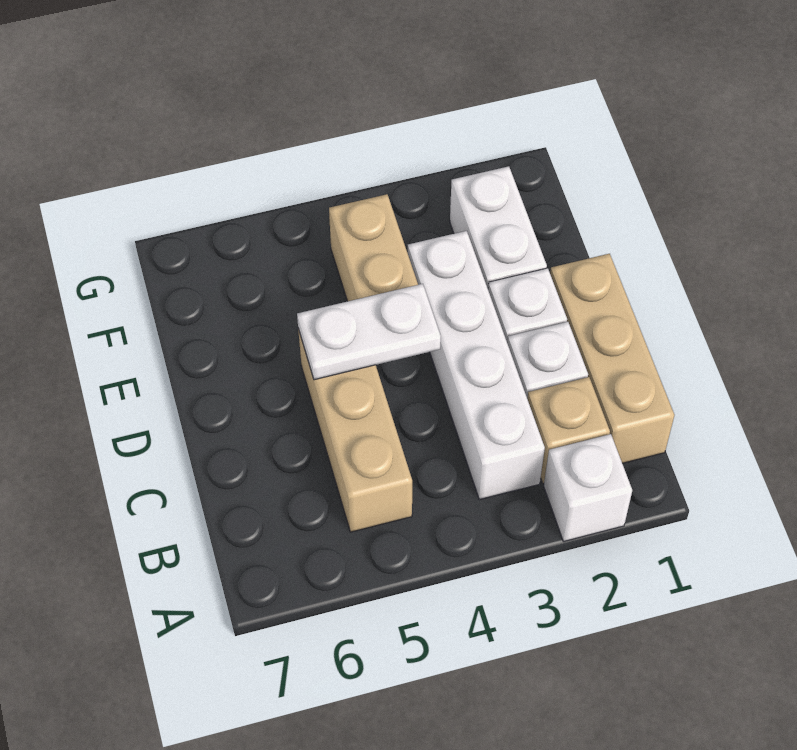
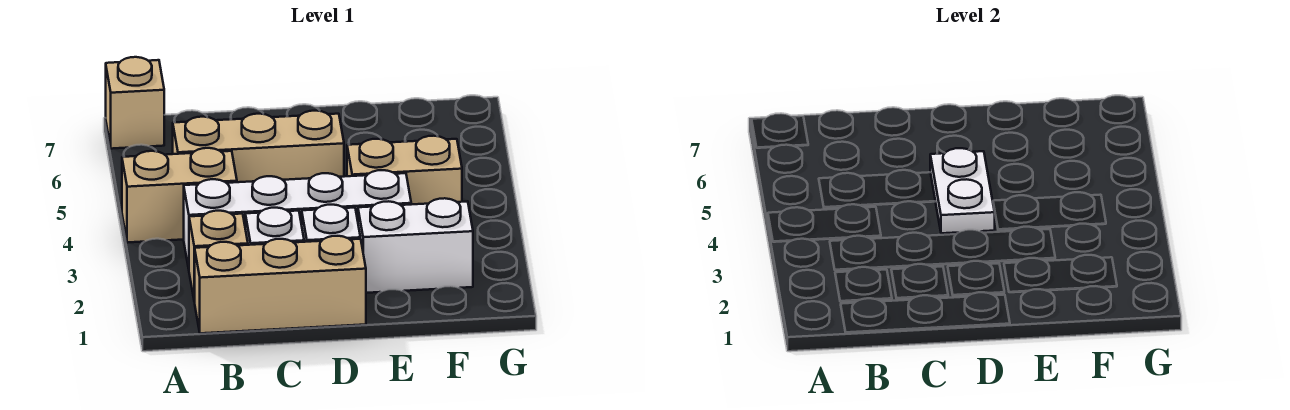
white 1x1 brick [544,434,632,542] -> none
none -> tan 1x2 brick [122,148,237,243]
none -> tan 1x1 brick [106,57,164,149]

